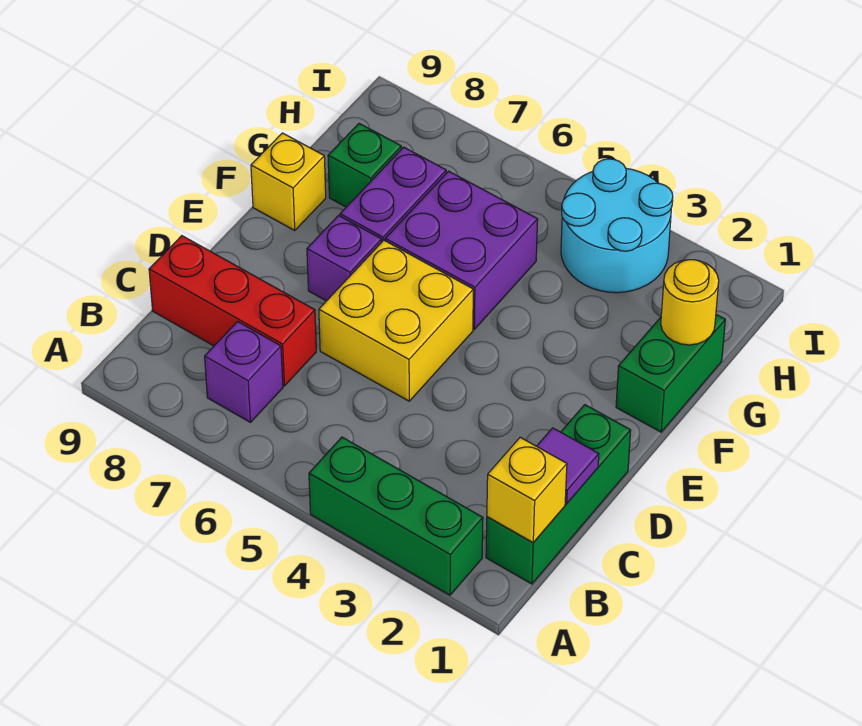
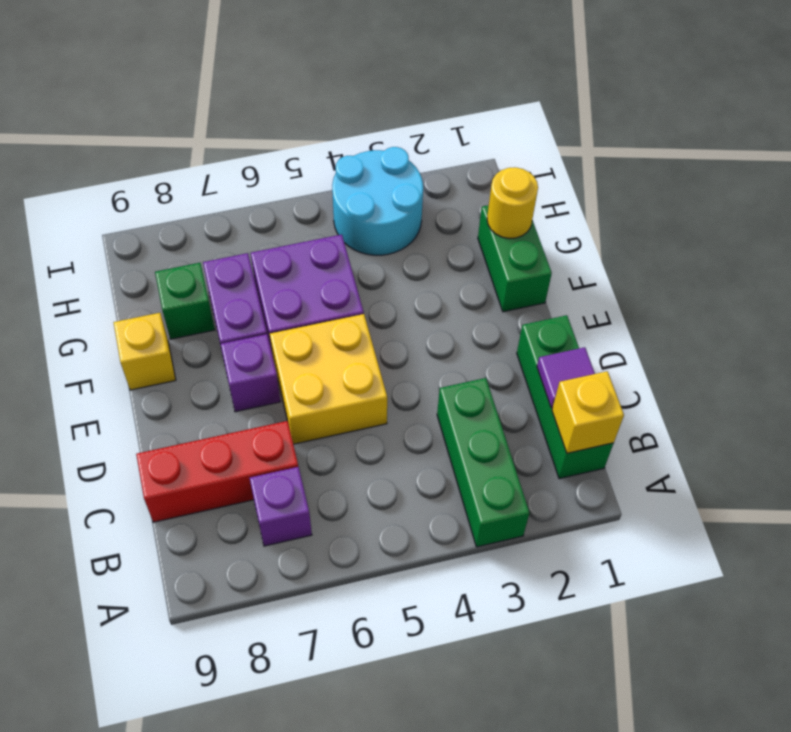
green 1x3 brick [309,437,483,595] -> green 1x3 brick turned to [437,378,529,547]

